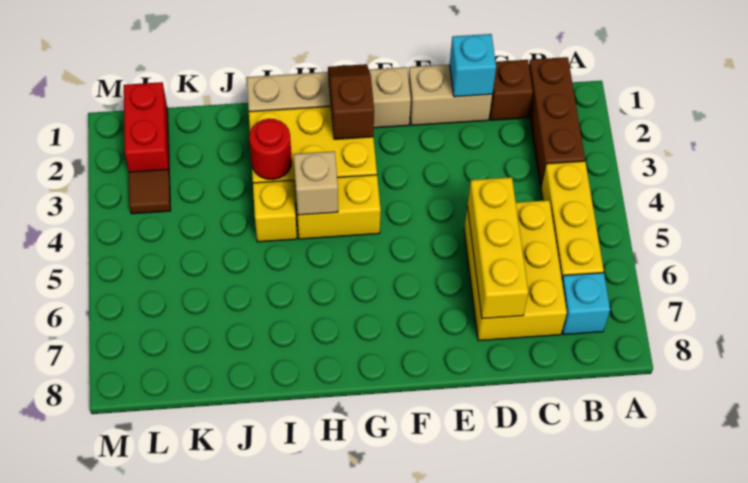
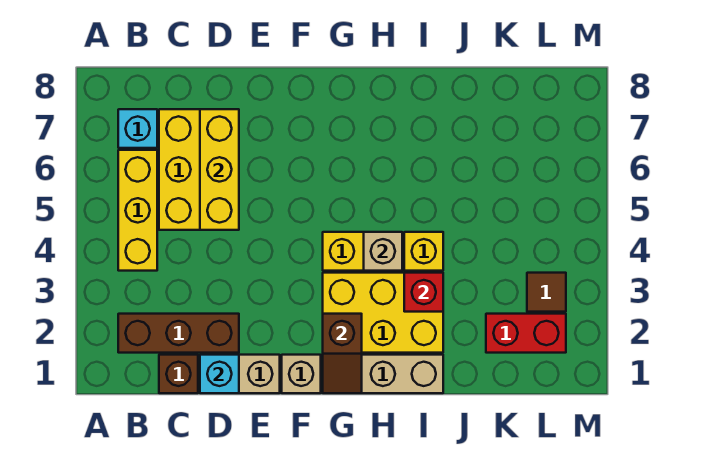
brown 1x3 brick [529,57,585,186] -> brown 1x3 brick turned to [118,314,239,353]
red 1x1 round brick [249,119,292,180] -> red 1x1 brick [404,273,443,312]
red 1x2 brick [124,82,169,172] -> red 1x2 brick turned to [486,314,566,353]

